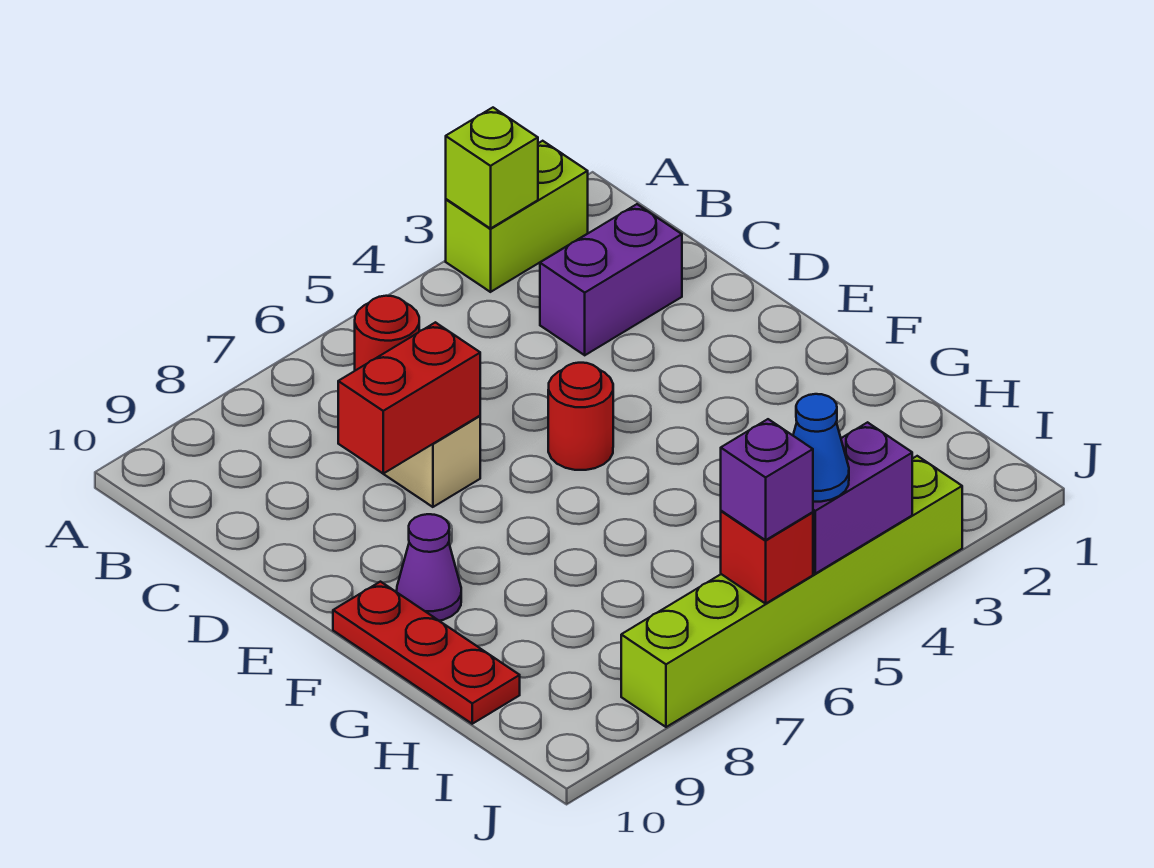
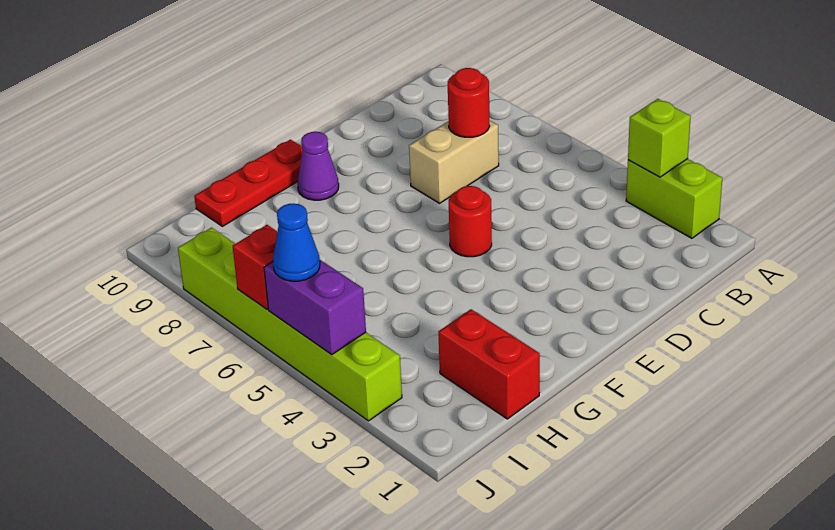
purple 1x2 brick [540,204,682,355] -> none
red 1x2 brick [338,322,480,474] -> red 1x2 brick moved to [438,309,540,419]
purple 1x1 brick [721,419,813,540] -> none

